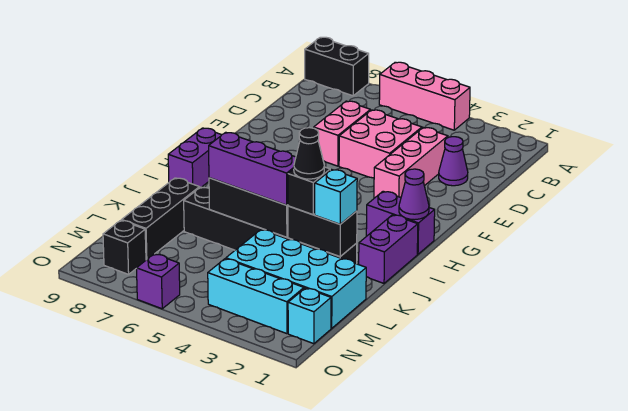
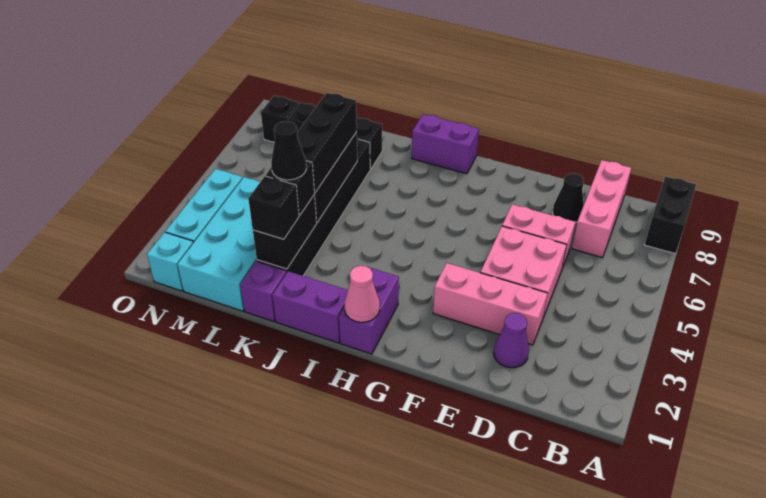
pink 1x3 brick [379,62,470,130] -> pink 1x3 brick moved to [572,160,631,258]
none -> black 1x1 cone [553,173,584,223]
purple 1x1 cone [399,169,429,220] -> pink 1x1 cone [344,266,380,322]
cyan 1x1 brick [315,170,357,224] -> black 1x1 brick [248,176,299,239]
purple 1x3 brick [209,132,296,205] -> black 1x3 brick [297,93,357,193]
purple 1x1 brick [137,254,180,309] -> purple 1x1 brick moved to [240,261,286,322]

